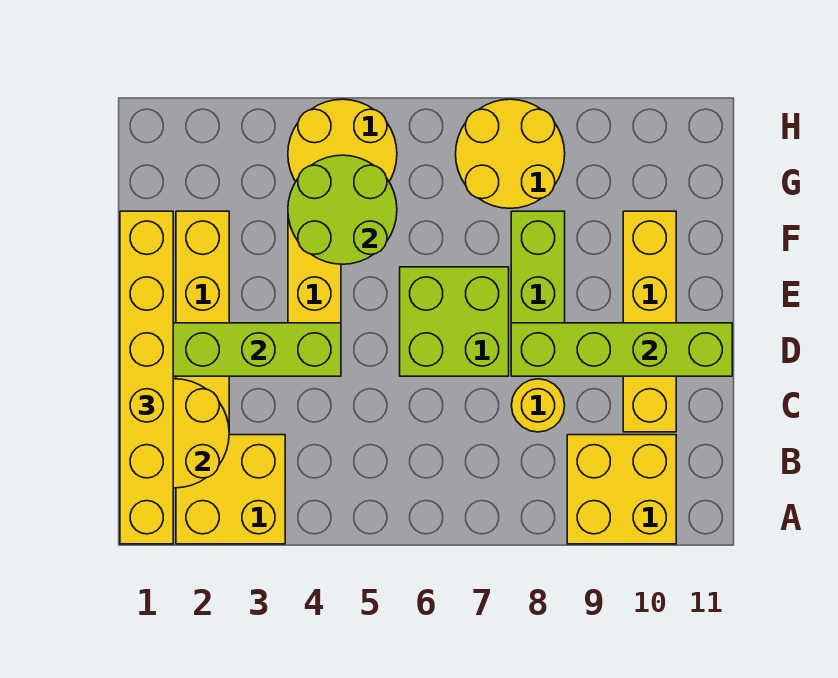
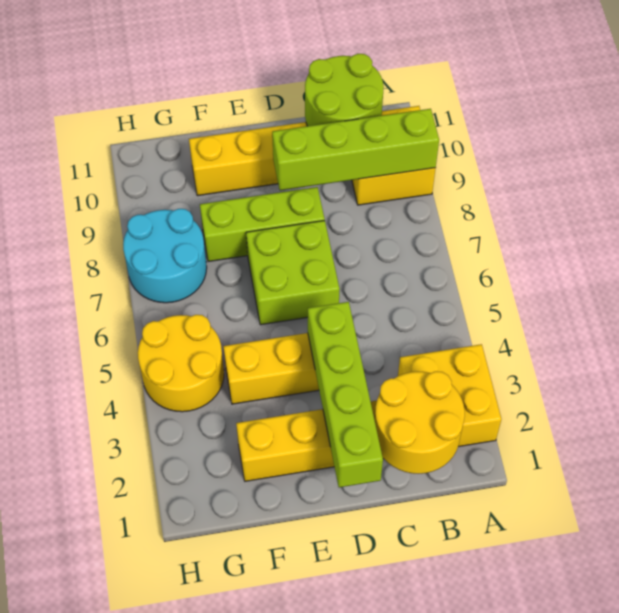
yellow 1x6 brick [120,211,173,544] -> none
yellow 1x1 round brick [511,379,565,432] -> none
lime 1x4 brick [511,323,732,376] -> lime 1x4 brick turned to [272,109,439,190]
lime 2x2 round brick [288,155,397,264] -> lime 2x2 round brick moved to [305,54,384,126]
yellow 2x2 round brick [456,99,565,208] -> cyan 2x2 round brick [123,209,207,303]

